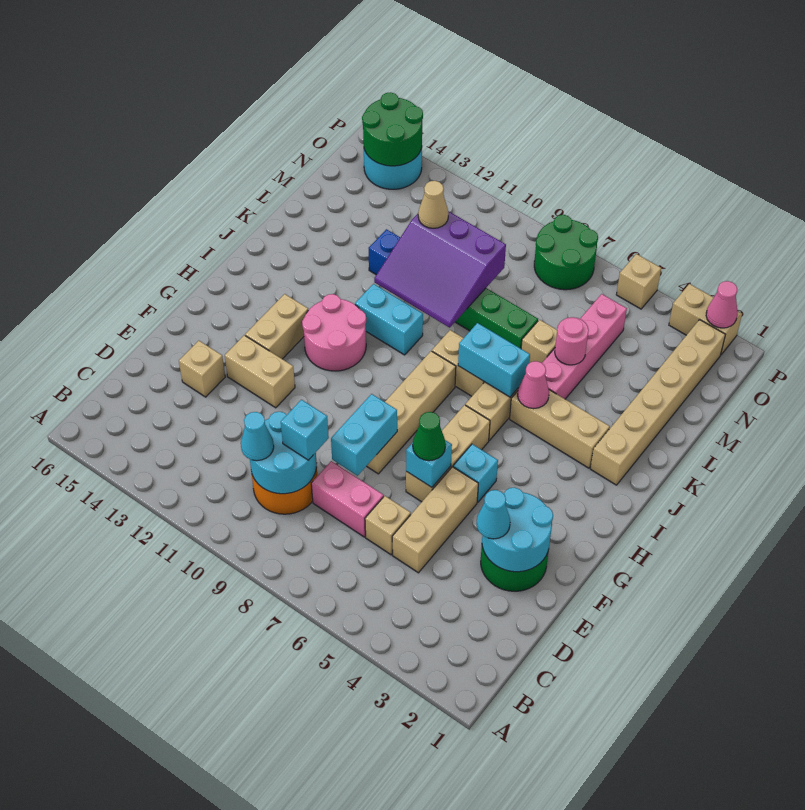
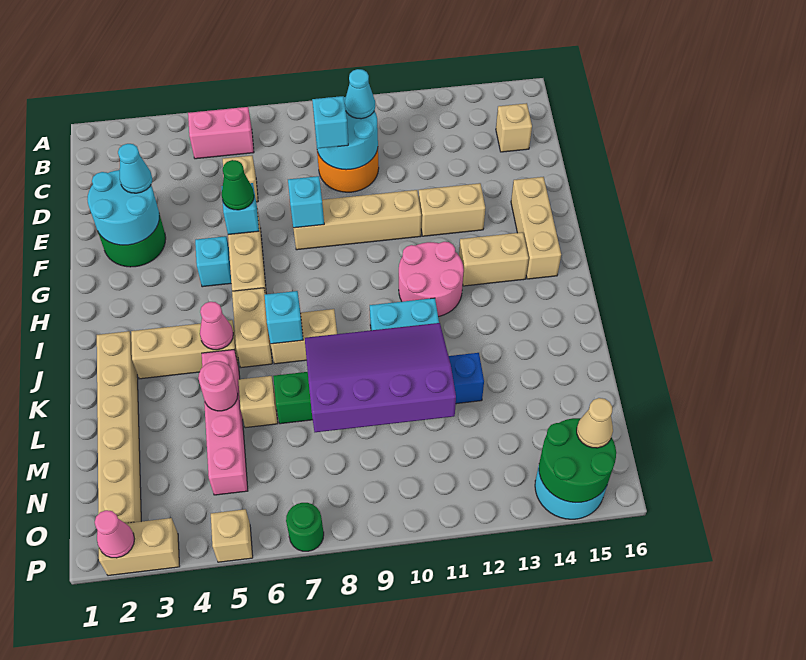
tan 1x3 brick [392,467,478,573] -> tan 1x3 brick moved to [511,177,561,279]
pink 1x2 brick [311,461,384,537] -> pink 1x2 brick moved to [188,107,254,159]
cyan 1x2 brick [331,394,397,476] -> cyan 1x1 brick [288,176,324,228]
tan 1x1 brick [179,341,225,397] -> tan 1x1 brick moved to [496,103,532,152]
tan 1x4 brick [367,351,456,474] -> tan 1x4 brick turned to [293,190,421,250]
tan 1x2 brick [245,294,308,359] -> tan 1x2 brick turned to [459,232,529,286]
cyan 1x2 brick [458,323,530,397] -> cyan 1x1 brick [264,291,303,344]
purple 3x3 slope [374,211,506,328] -> purple 3x4 slope [305,323,456,432]
tan 1x1 cone [418,181,448,228] -> tan 1x1 cone moved to [577,398,613,448]
green 2x2 round brick [534,215,598,290] -> green 1x1 round brick [286,503,324,551]

